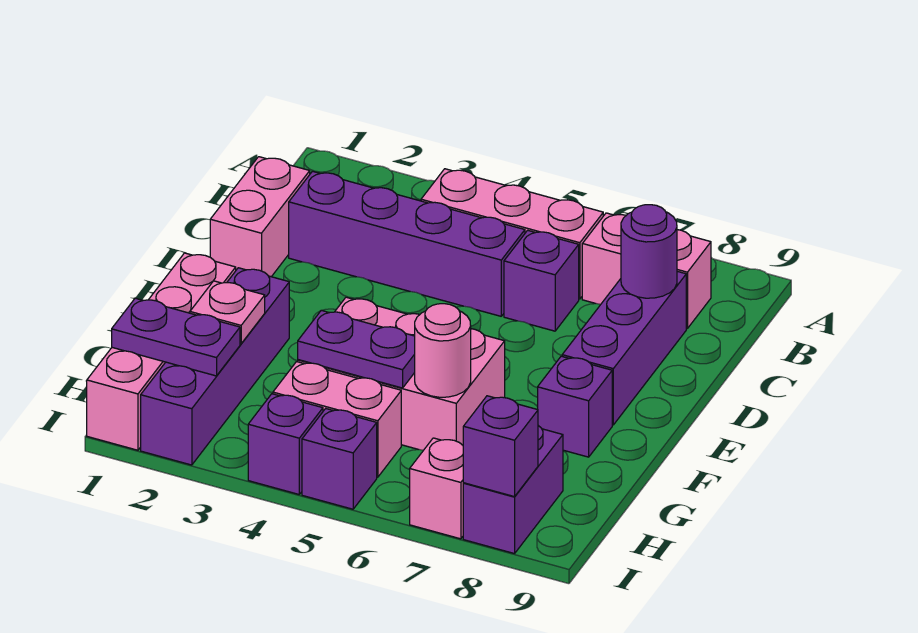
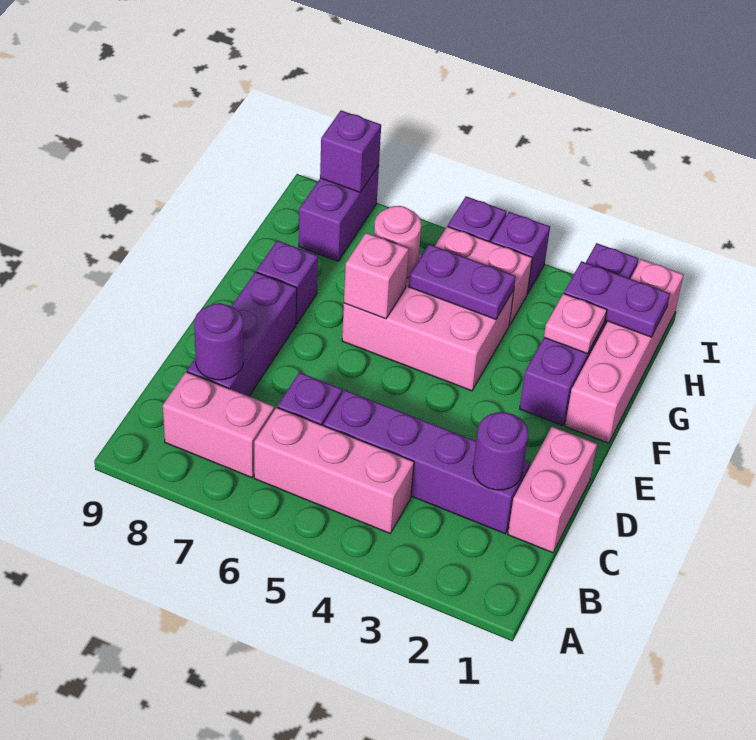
none -> purple 1x1 round brick [473,412,528,490]
pink 1x1 brick [410,438,463,539] -> pink 1x1 brick moved to [344,233,409,319]

